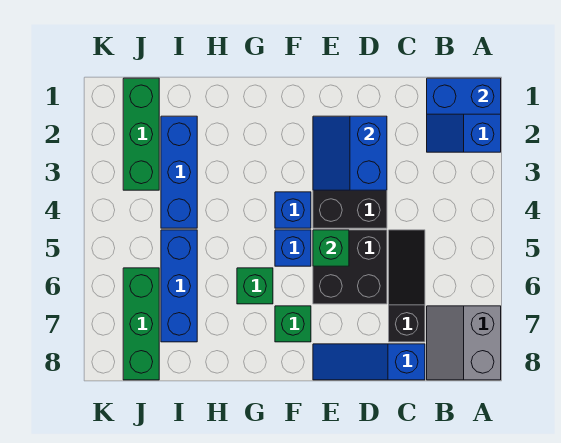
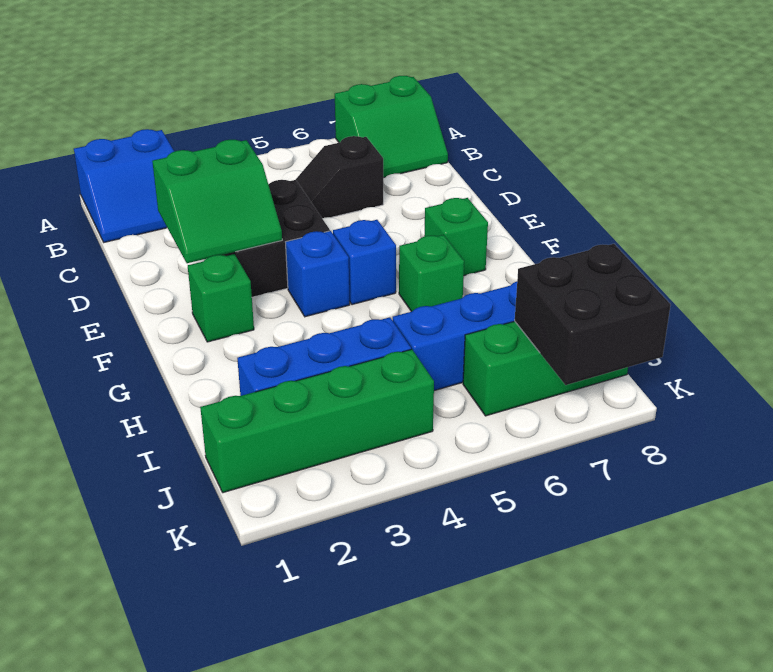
blue 1x2 brick [427,78,501,114] -> none
grey 2x2 slope [427,306,501,380] -> green 2x2 slope [335,76,448,178]
black 1x3 slope [389,230,425,342] -> black 1x2 slope [296,136,383,218]
blue 1x3 slope [313,344,425,380] -> none
blue 2x2 slope [313,116,387,190] -> green 2x2 slope [152,140,282,263]
black 2x2 brick [313,230,387,304] -> black 2x2 brick moved to [515,244,671,385]
green 1x1 brick [313,230,349,266] -> green 1x1 brick moved to [188,254,254,342]
green 1x3 brick [123,78,159,190] -> green 1x4 brick [200,349,434,493]

